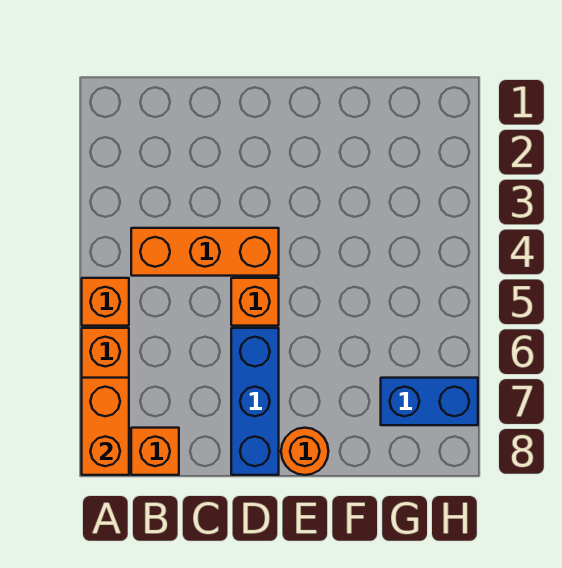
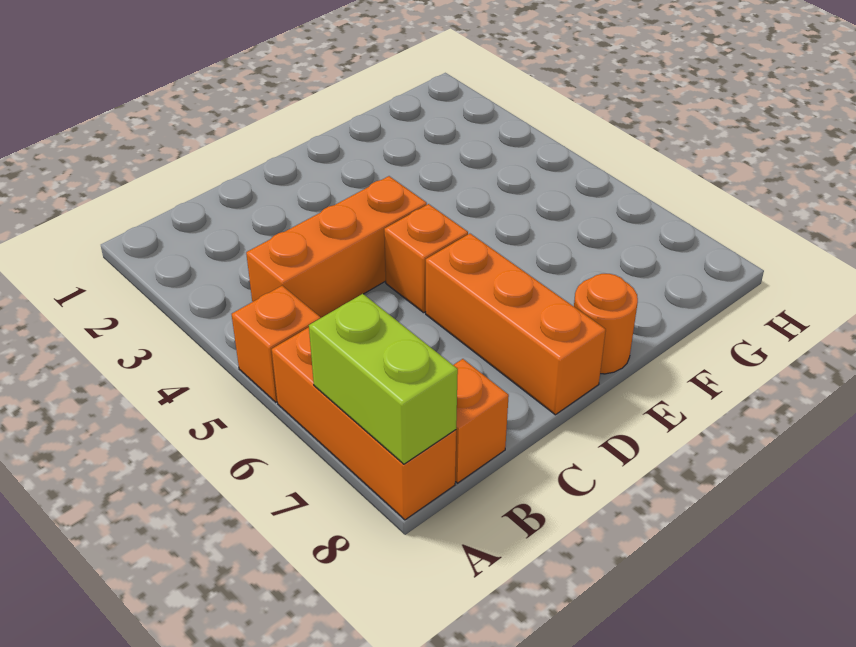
orange 1x2 brick [82,378,129,475] -> lime 1x2 brick [309,294,458,464]
blue 1x3 brick [231,328,279,475] -> orange 1x3 brick [426,234,606,415]
blue 1x2 brick [381,378,478,425] -> none

